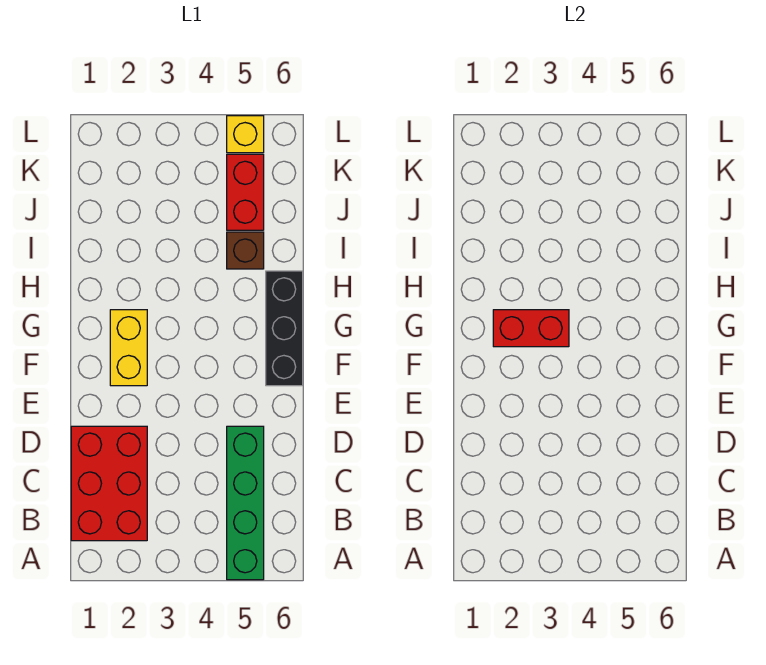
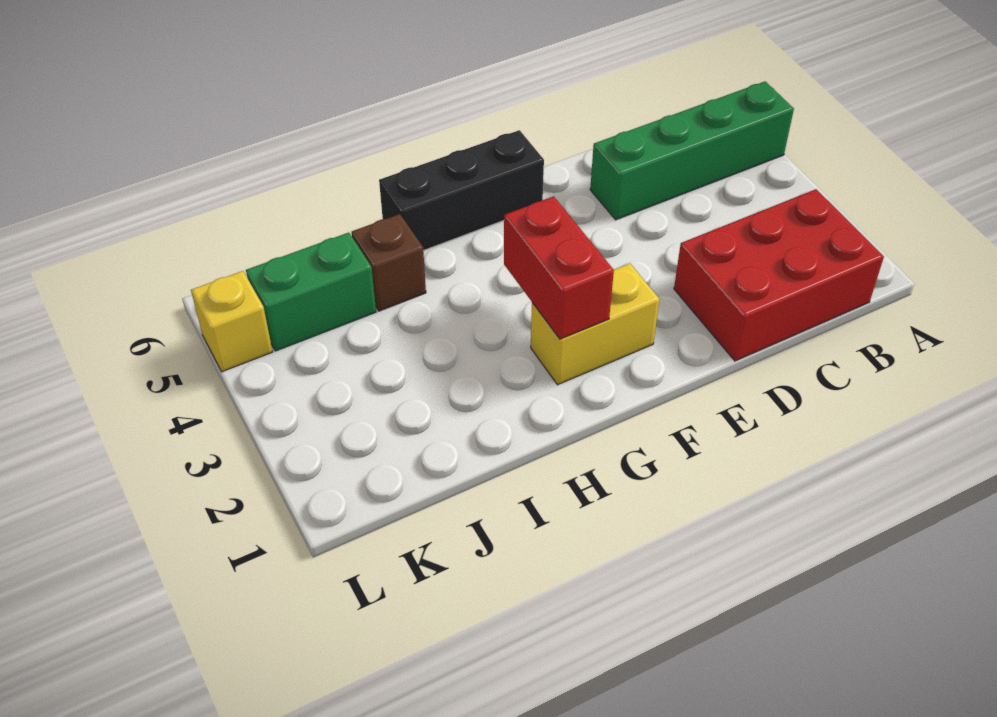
red 1x2 brick [227,154,264,230] -> green 1x2 brick [246,233,376,351]

